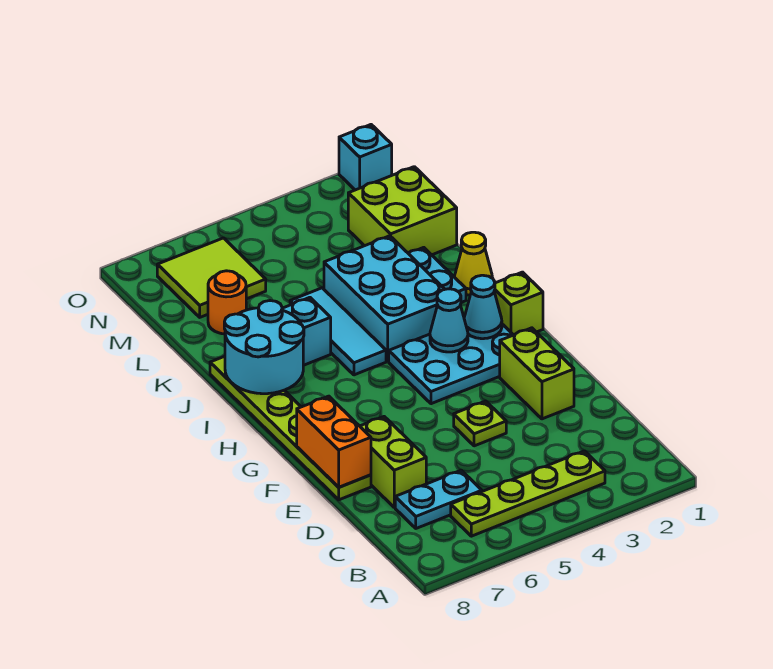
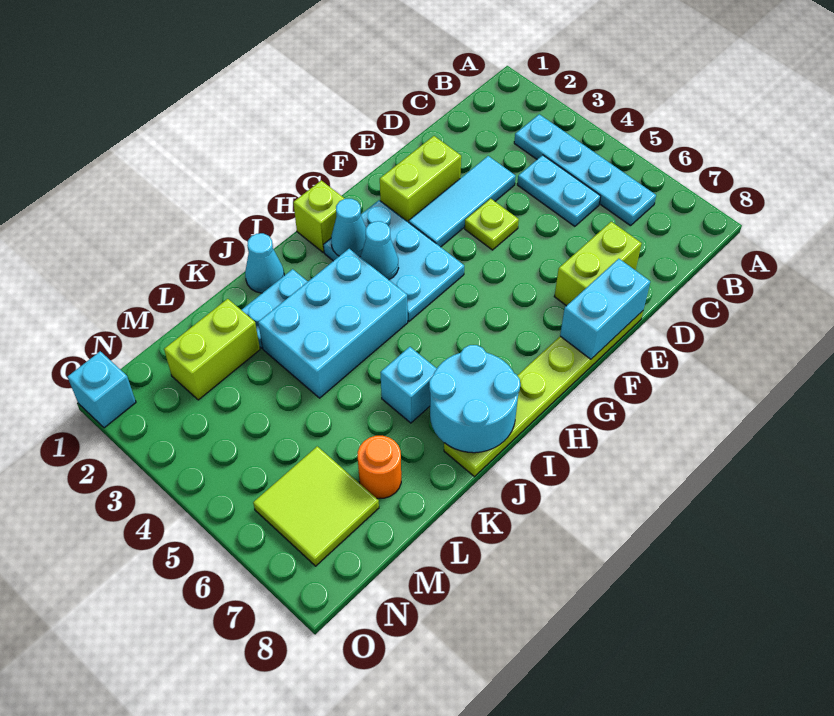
lime 1x4 plate [451,451,605,536] -> cyan 1x4 plate [514,114,656,226]
cyan 1x2 plate [395,470,482,528] -> cyan 1x2 plate moved to [517,155,601,226]
orange 1x2 brick [297,396,371,487] -> cyan 1x2 brick [560,259,650,359]
cyan 1x3 tile [290,288,386,375] -> cyan 1x3 tile moved to [409,156,516,247]
yellow 1x1 cone [454,232,492,295] -> cyan 1x1 cone [245,233,284,293]
lime 2x2 brick [348,167,457,255] -> lime 1x2 brick [164,299,260,400]

